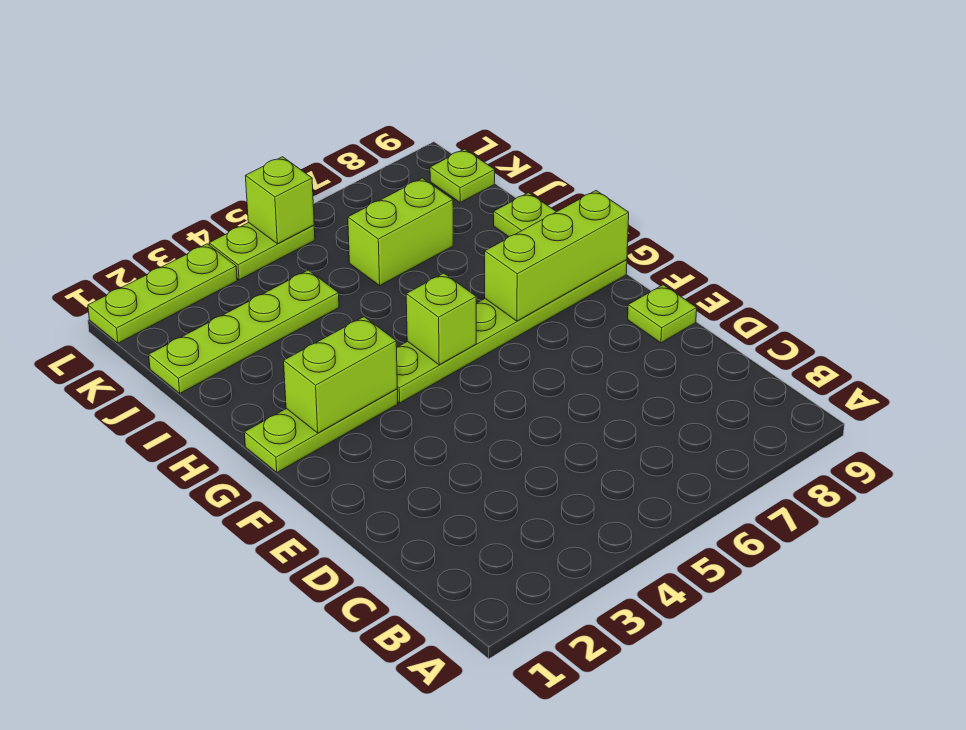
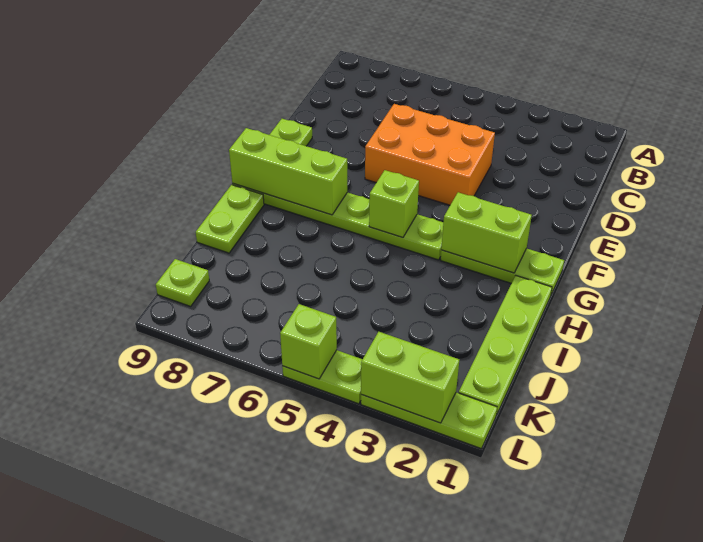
none -> orange 2x3 brick [365,104,495,205]
lime 1x4 plate [149,270,339,393] -> lime 1x4 plate turned to [459,276,552,415]
lime 1x2 brick [348,178,453,286] -> lime 1x2 brick moved to [361,331,459,423]

